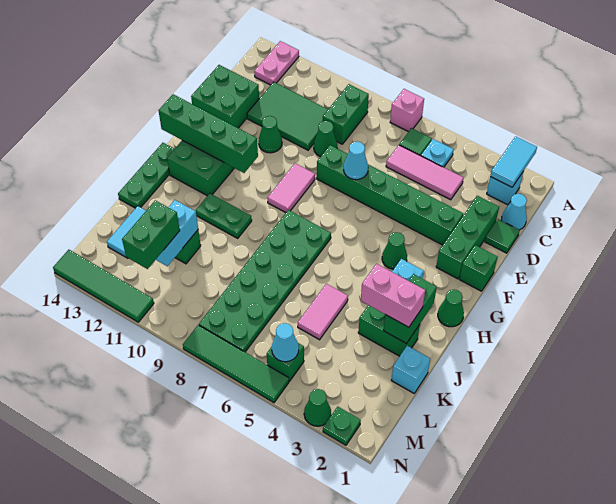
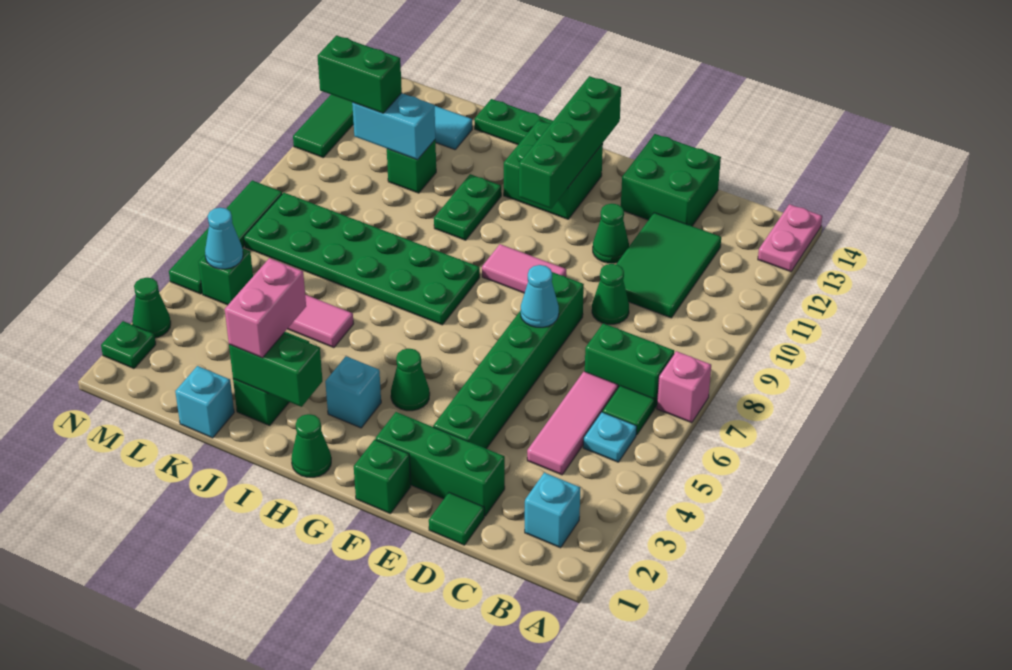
cyan 1x2 tile [490,136,537,187] -> none
pink 1x2 plate [254,41,299,85] -> pink 1x2 plate turned to [758,204,822,272]
green 1x2 brick [323,84,369,144] -> green 1x2 brick moved to [585,323,674,408]
cyan 1x1 cone [501,194,527,230] -> none

